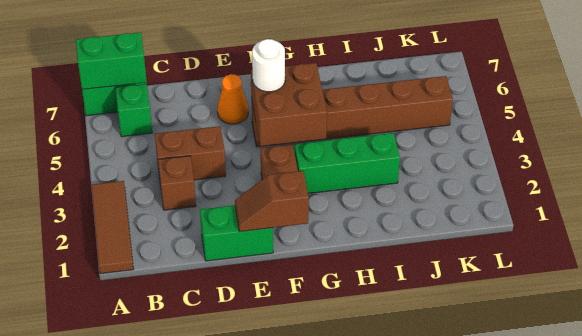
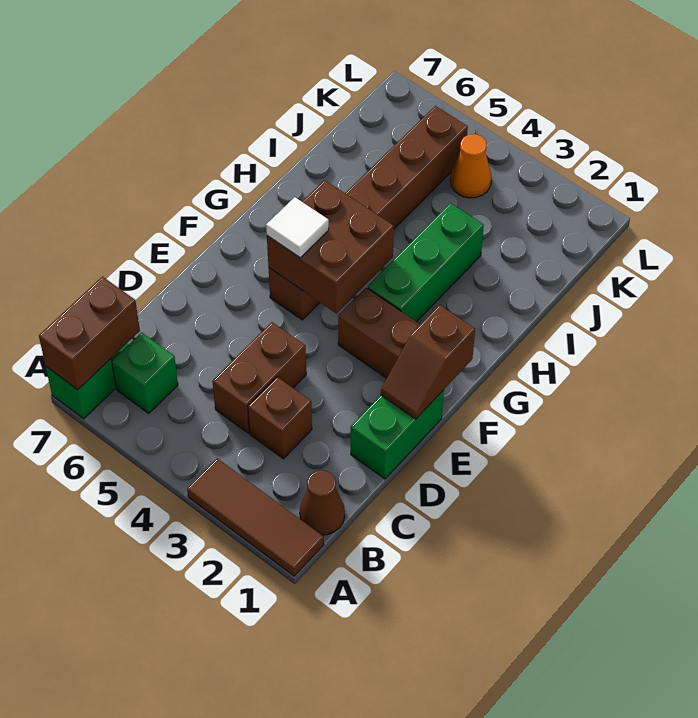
green 1x2 brick [76,32,147,89] -> brown 1x2 brick [39,277,140,390]
none -> brown 1x1 cone [300,470,345,535]
orange 1x1 cone [217,74,248,124] -> orange 1x1 cone moved to [450,134,491,198]
white 1x1 round brick [252,39,285,92] -> white 1x1 tile [266,197,329,257]

